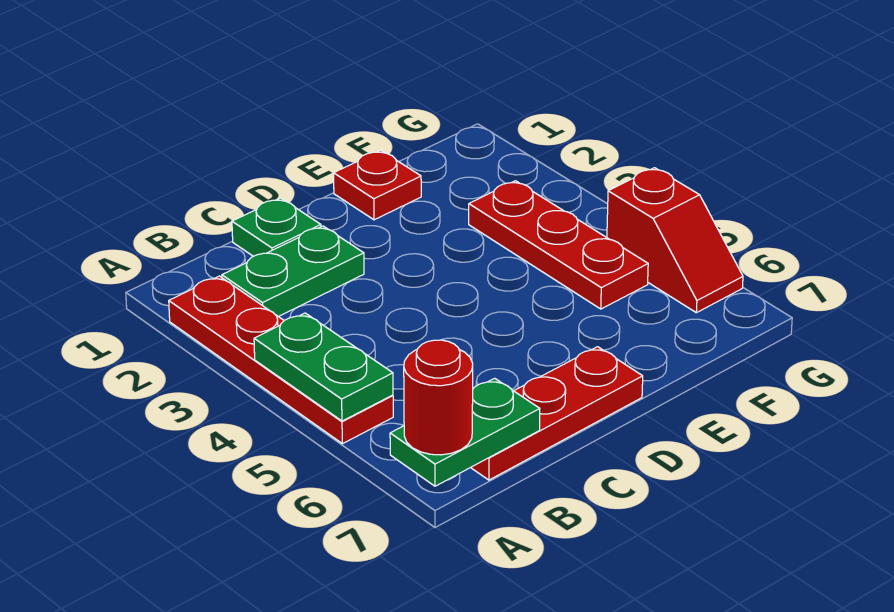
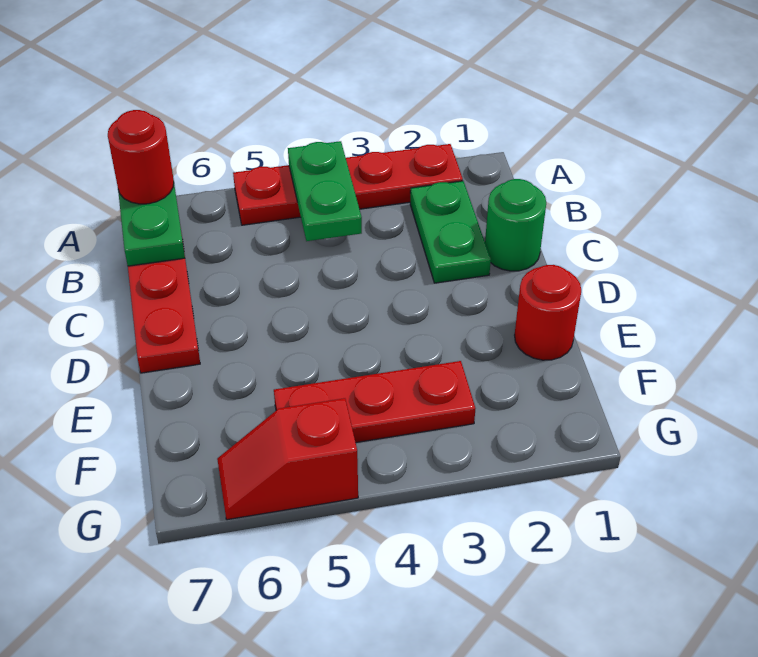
green 1x2 plate [254,313,393,421] -> green 1x2 plate turned to [288,141,362,241]
green 1x1 plate [232,198,321,256] -> green 1x1 round brick [485,179,546,271]
red 1x1 plate [334,150,421,220] -> red 1x1 round brick [515,265,581,360]

